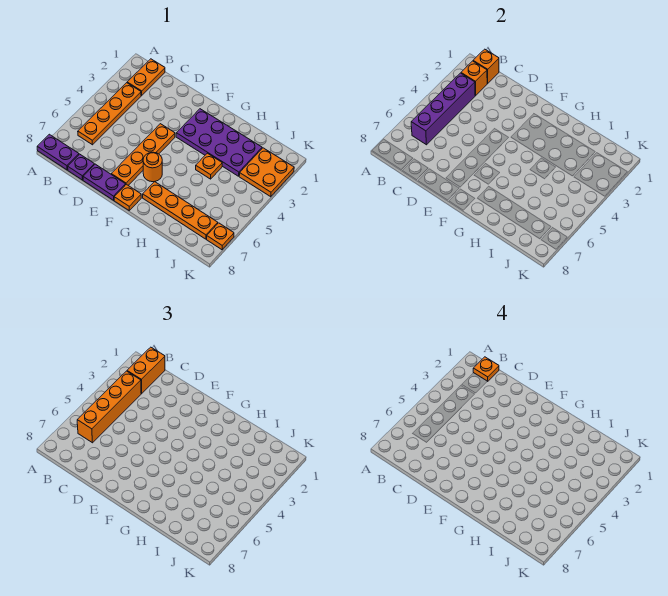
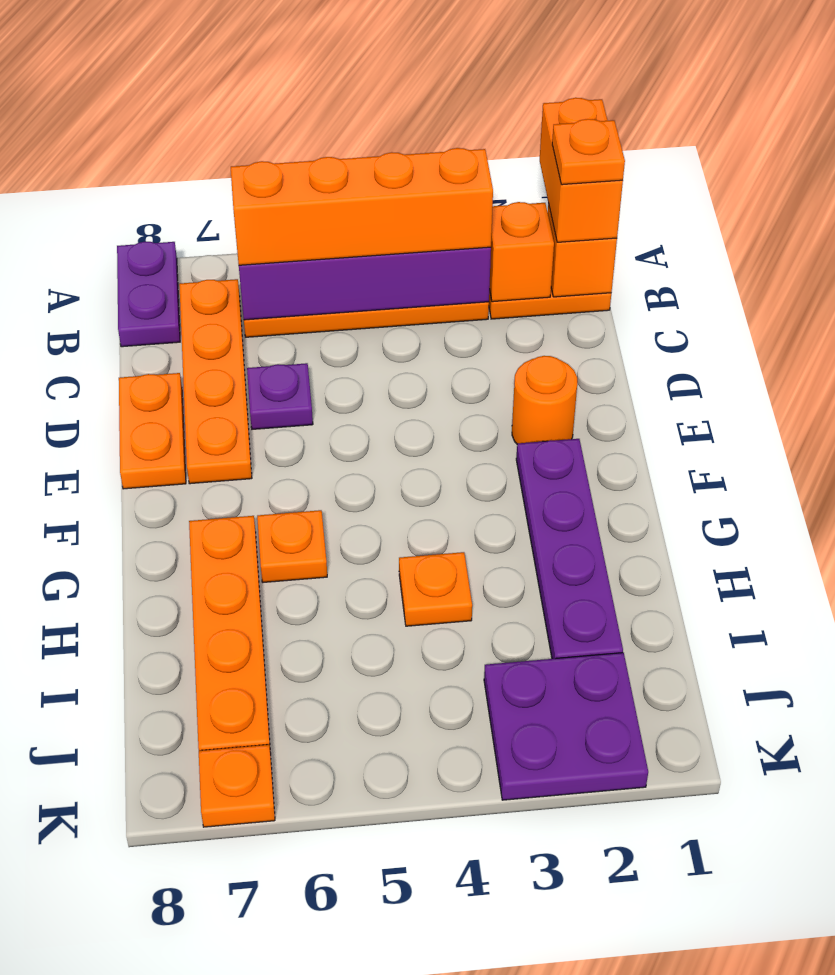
orange 1x2 brick [127,347,165,393] -> orange 1x2 brick turned to [540,98,623,242]
purple 1x1 plate [68,154,94,180] -> purple 1x1 plate moved to [247,363,313,429]
purple 1x2 plate [83,164,126,200] -> orange 1x2 plate [119,373,186,489]
orange 1x4 plate [111,124,175,185] -> orange 1x4 plate turned to [179,279,252,484]
purple 2x4 plate [176,109,262,176] -> purple 1x4 plate [516,439,623,659]
orange 1x1 round brick [143,152,162,182] -> orange 1x1 round brick moved to [512,356,577,444]
orange 1x1 plate [114,184,141,210] -> orange 1x1 plate moved to [257,510,327,582]
orange 2x2 plate [239,148,294,197] -> purple 2x2 plate [484,653,648,800]

